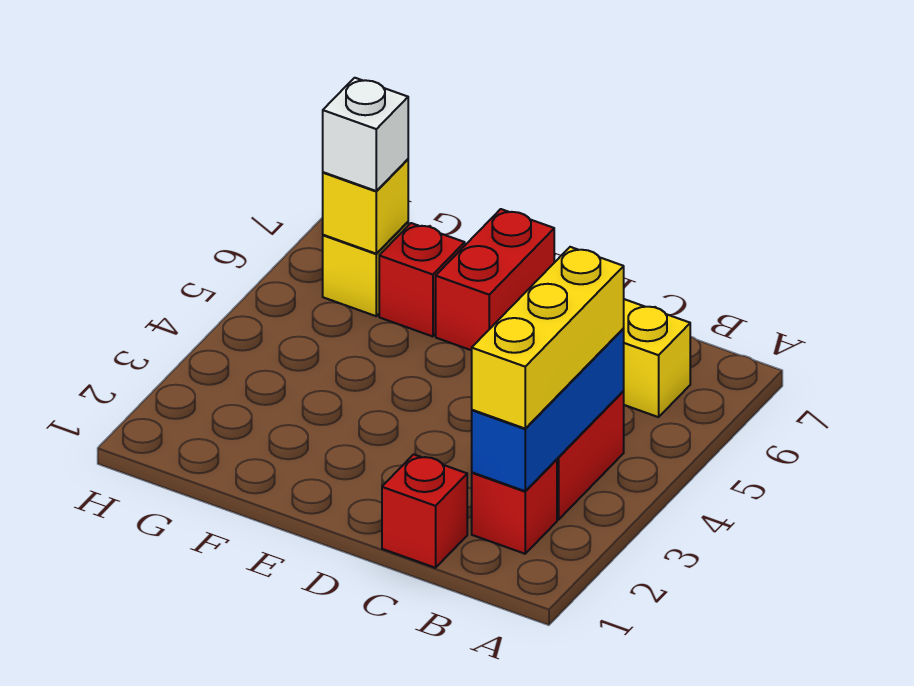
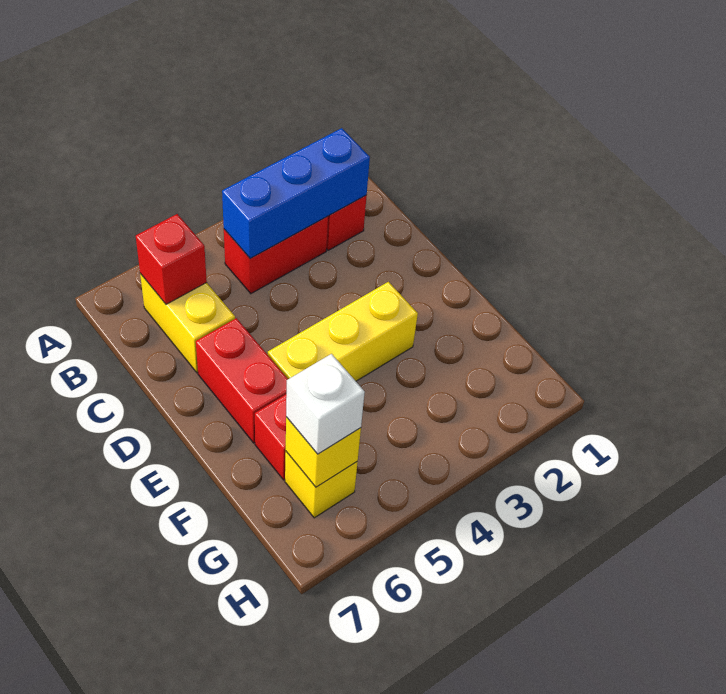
yellow 1x3 brick [472,247,624,428] -> yellow 1x3 brick moved to [268,282,418,381]
red 1x1 brick [382,454,467,568] -> red 1x1 brick moved to [136,214,207,304]
red 1x2 brick [436,209,554,350] -> red 1x2 brick turned to [196,318,288,443]

